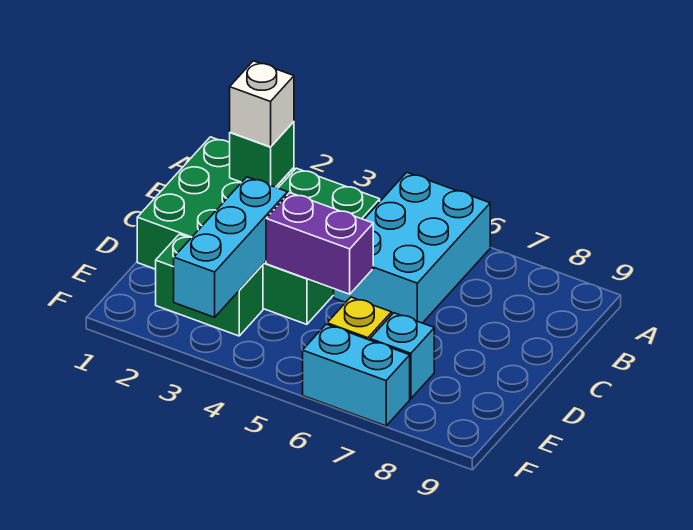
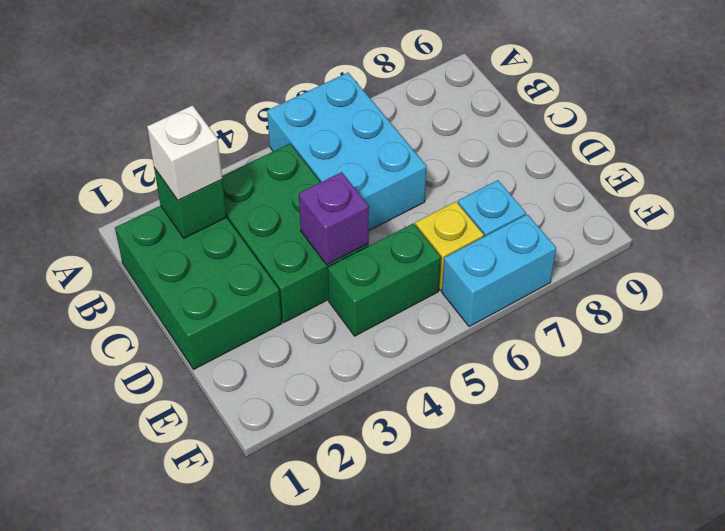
cyan 1x3 brick [174,177,288,317] -> none
purple 1x2 brick [266,193,373,294] -> purple 1x1 brick [299,172,369,265]
green 1x2 brick [156,234,263,336] -> green 1x2 brick moved to [328,223,441,336]

